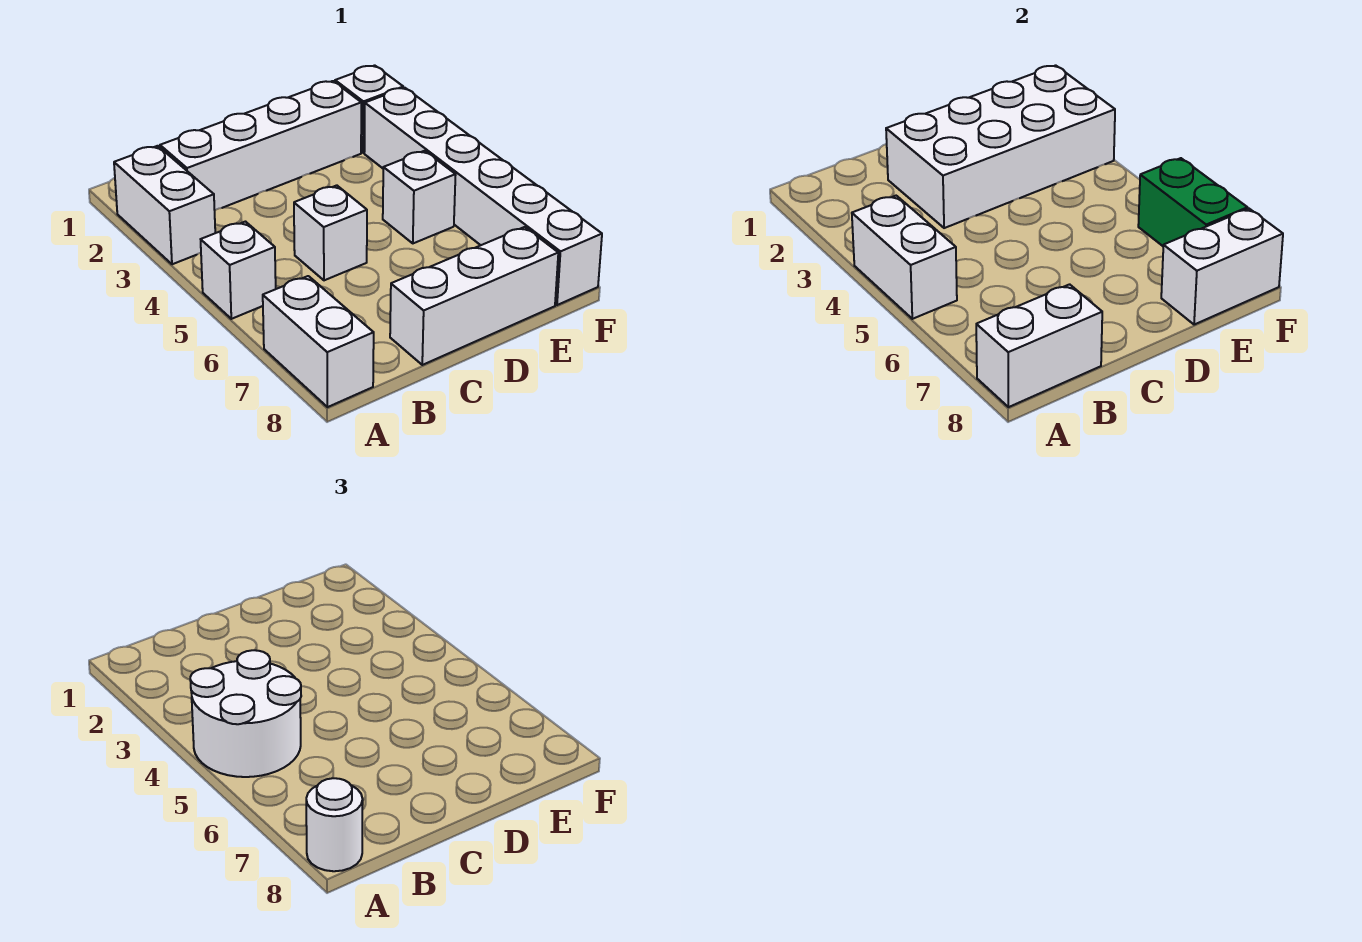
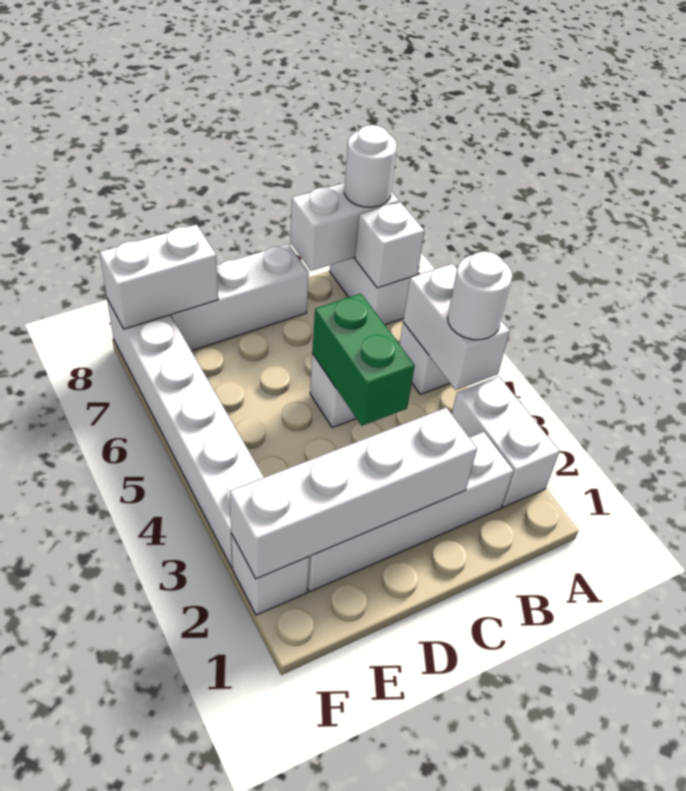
white 2x2 round brick [190,650,301,777] -> white 1x1 round brick [448,251,512,340]
white 2x4 brick [886,65,1115,228] -> white 1x4 brick [230,408,477,579]
white 1x1 brick [383,151,456,243] -> white 1x1 brick moved to [355,202,424,288]
green 1x2 brick [1138,158,1247,246] -> green 1x2 brick moved to [312,294,415,426]

